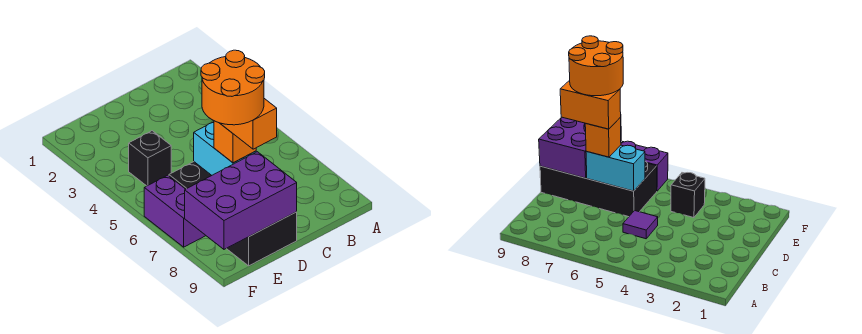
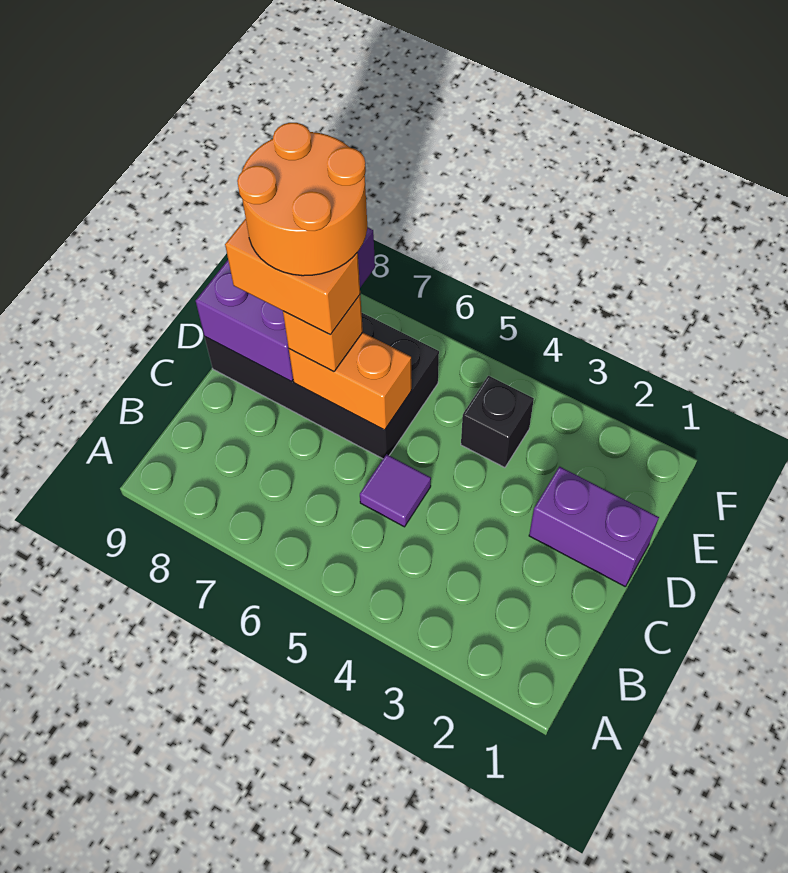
cyan 1x2 brick [194,122,256,175] -> orange 1x2 brick [289,332,412,430]
purple 1x2 brick [144,175,206,247] -> purple 1x2 brick moved to [529,467,659,587]

